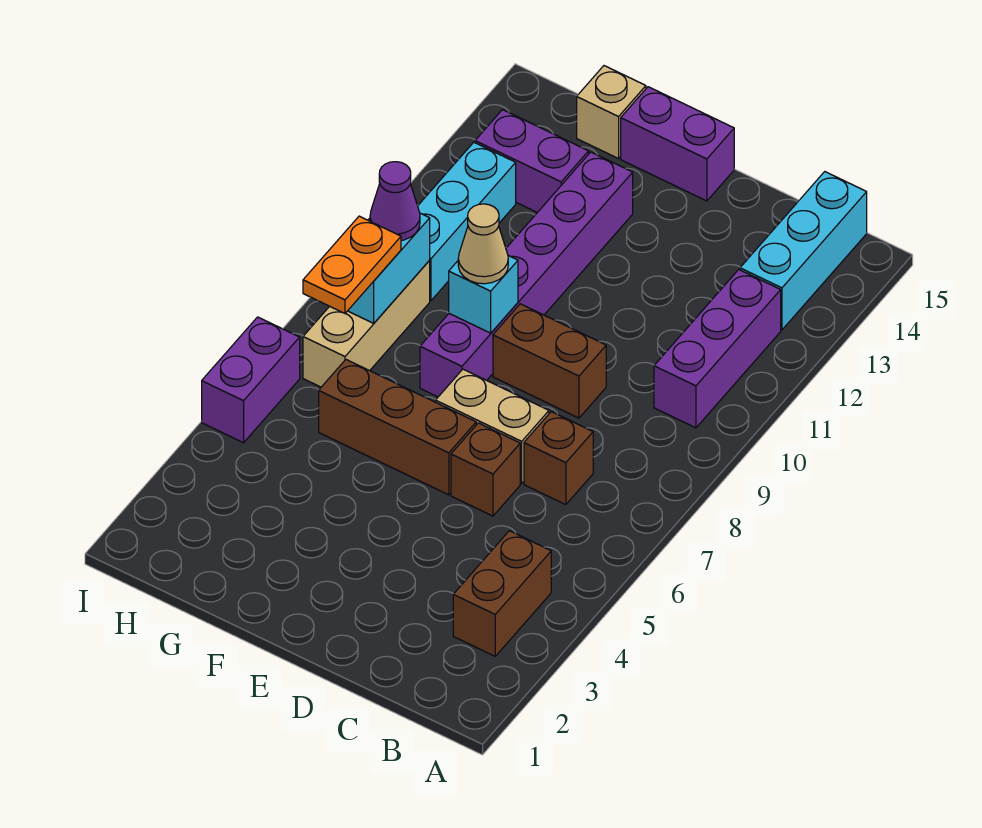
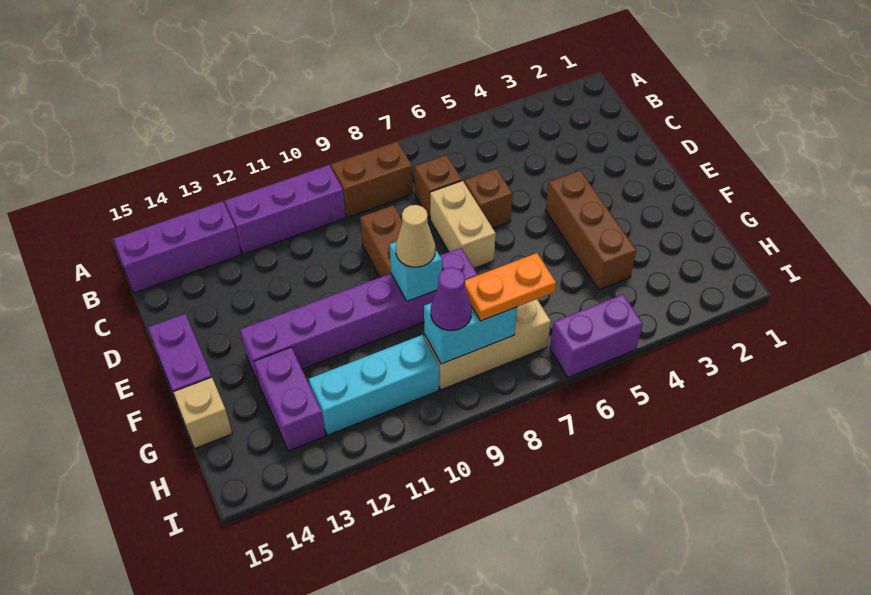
brown 1x2 brick [453,531,551,656] -> brown 1x2 brick moved to [331,142,413,217]
cyan 1x3 brick [740,172,867,330] -> purple 1x3 brick [114,201,241,293]
brown 1x3 brick [319,360,476,495] -> brown 1x3 brick moved to [546,171,637,290]

